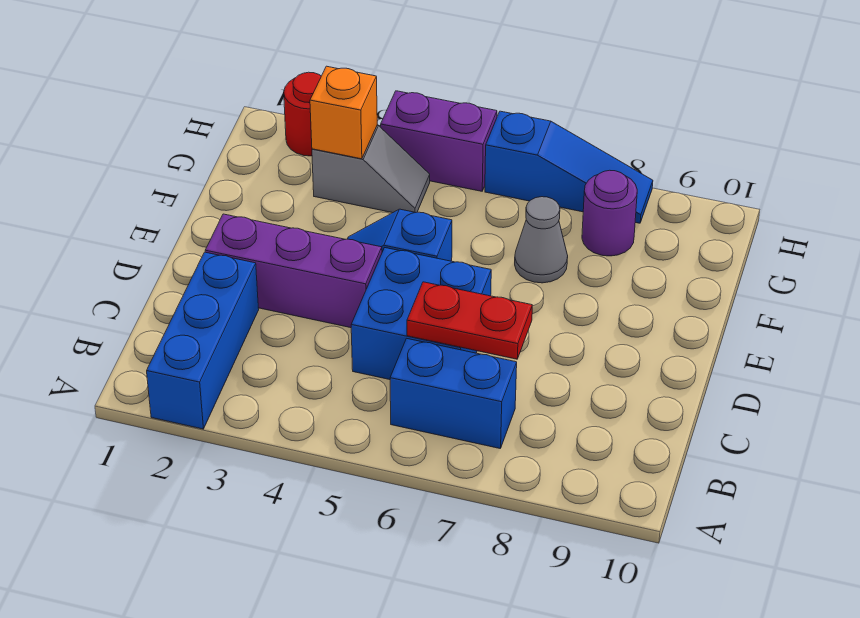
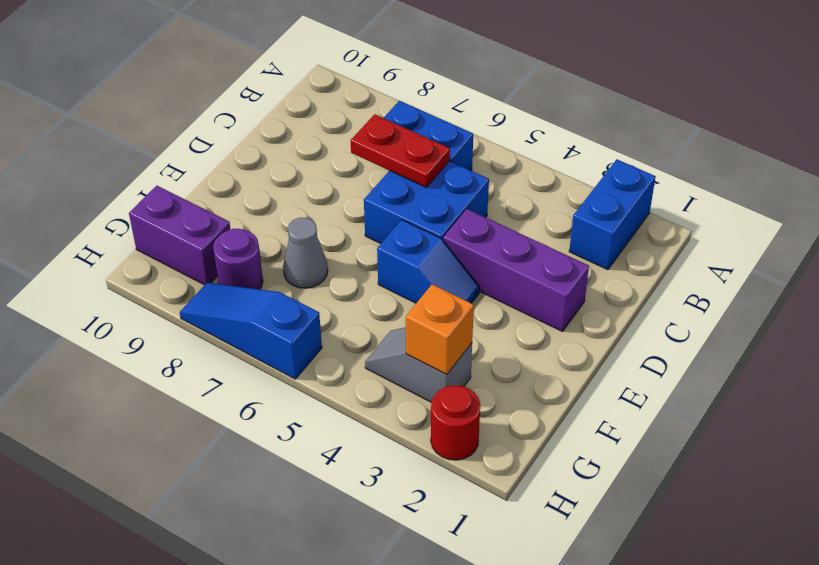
blue 1x3 brick [147,252,259,429] -> blue 1x2 brick [569,159,656,270]
purple 1x2 brick [381,91,497,191] -> purple 1x2 brick moved to [129,186,230,285]

